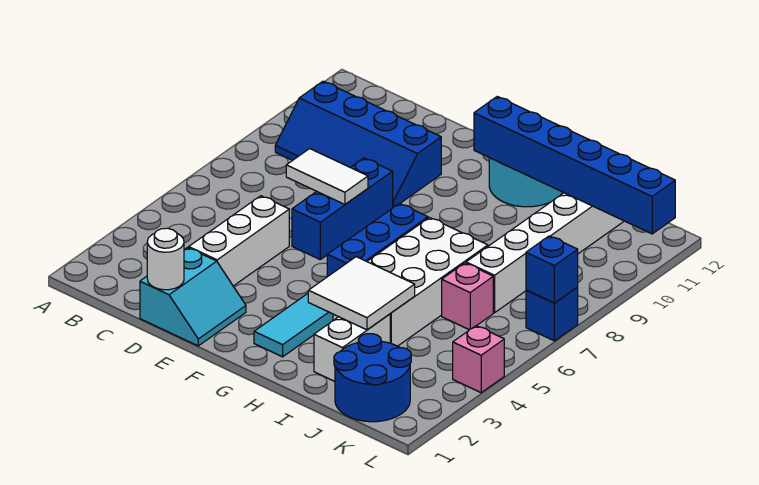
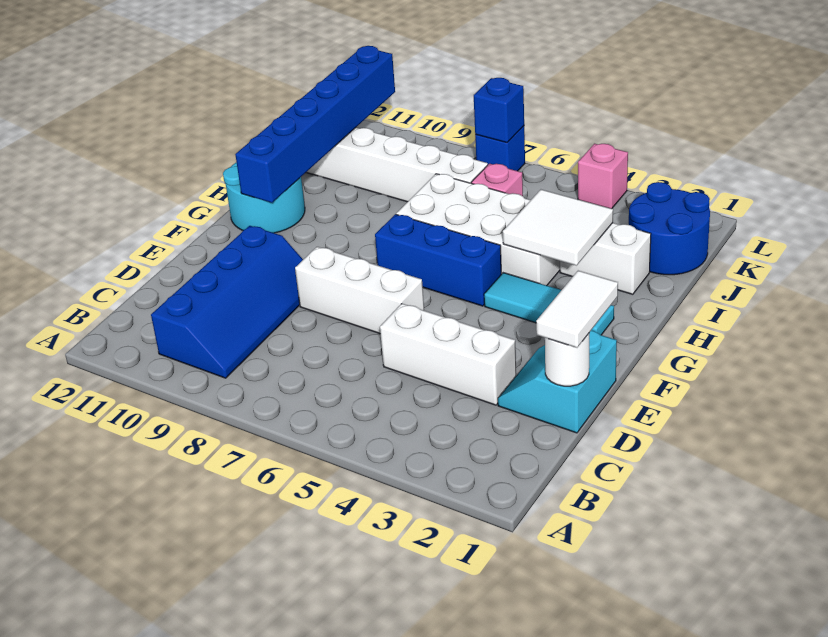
cyan 2x2 slope [140,248,246,346] -> cyan 2x2 slope turned to [498,331,617,433]
white 1x2 tile [286,149,368,204] -> white 1x2 tile moved to [536,271,618,348]
blue 1x3 brick [292,158,393,259] -> white 1x3 brick [295,247,424,333]

